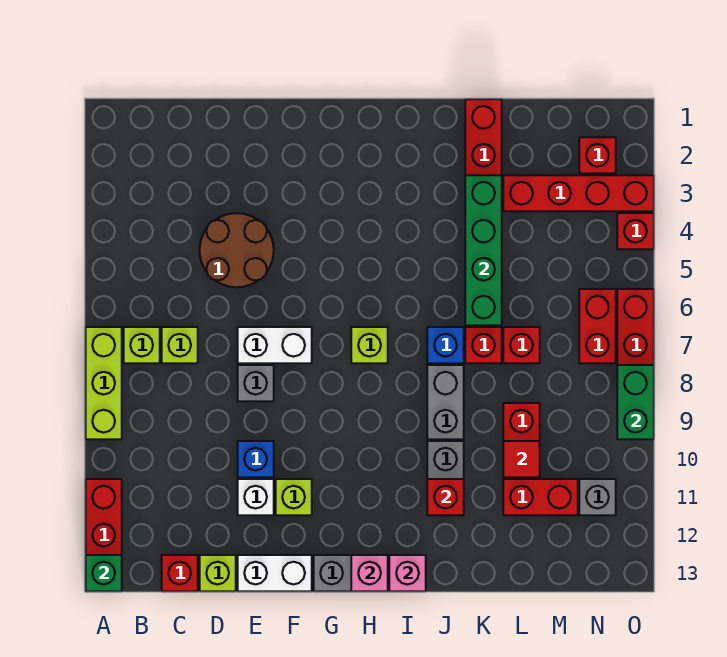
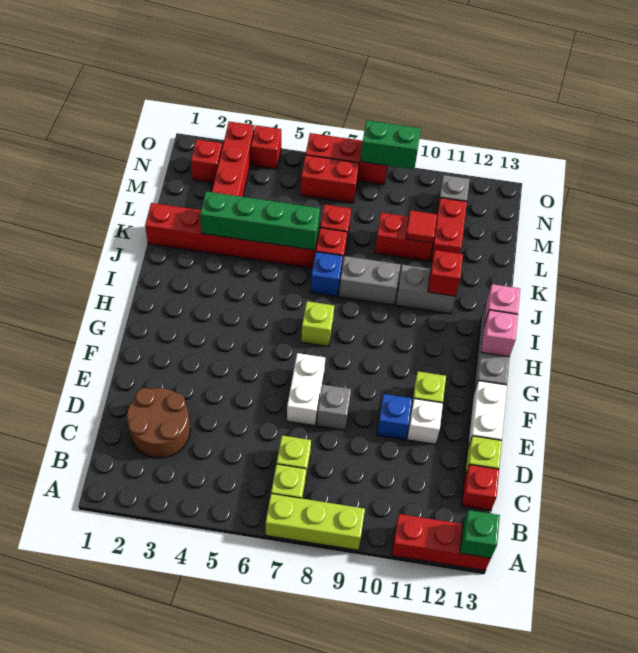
brown 2x2 round brick [200,213,274,287] -> brown 2x2 round brick moved to [127,388,190,458]

